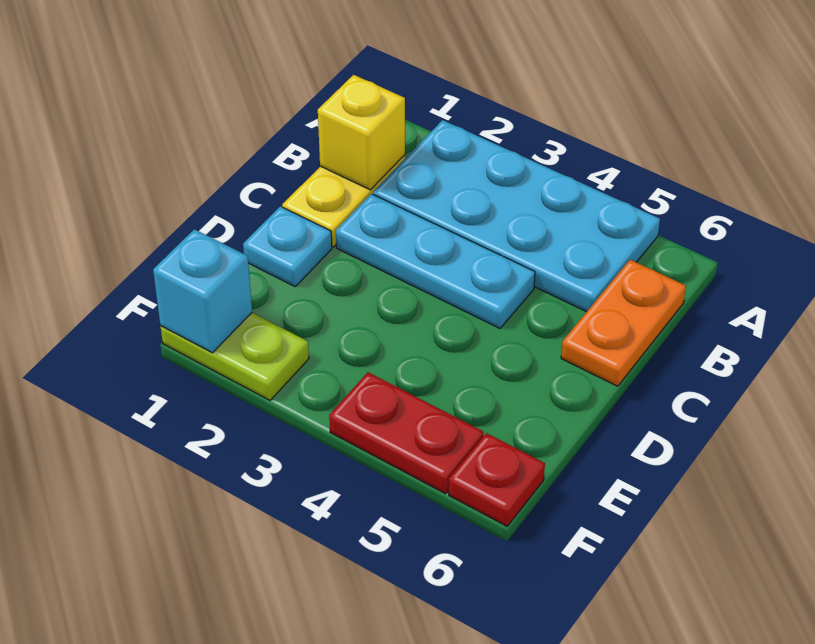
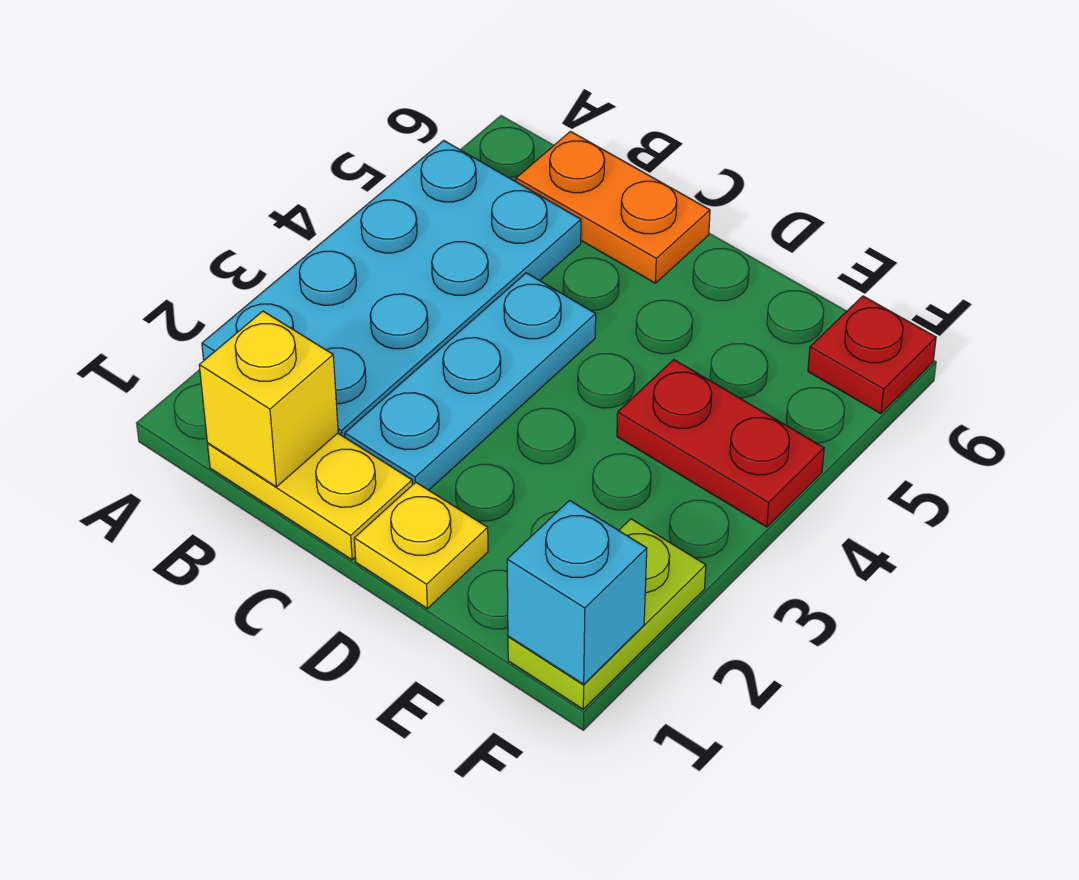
cyan 1x1 plate [243,206,332,286] -> yellow 1x1 plate [354,482,488,608]
red 1x2 plate [329,372,484,494] -> red 1x2 plate turned to [617,360,824,527]

